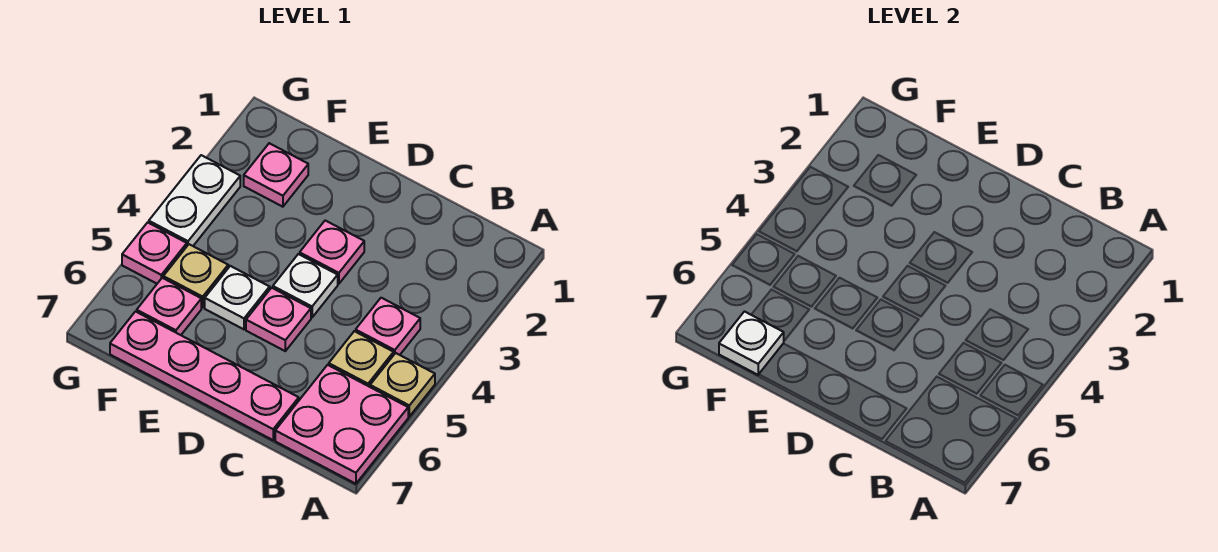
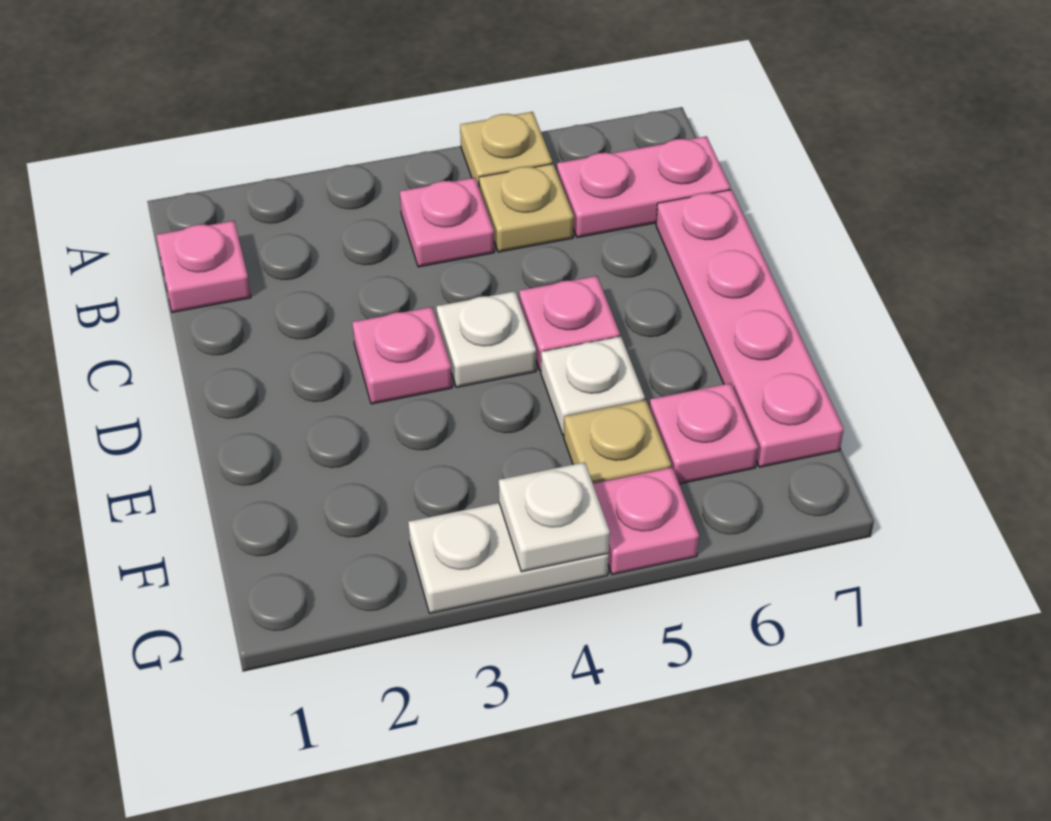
pink 2x2 plate [275,365,408,484] -> pink 1x2 plate [557,136,730,238]
pink 1x1 plate [244,143,308,207] -> pink 1x1 plate moved to [156,221,251,312]
white 1x1 plate [719,312,784,375] -> white 1x1 plate moved to [499,462,610,572]

